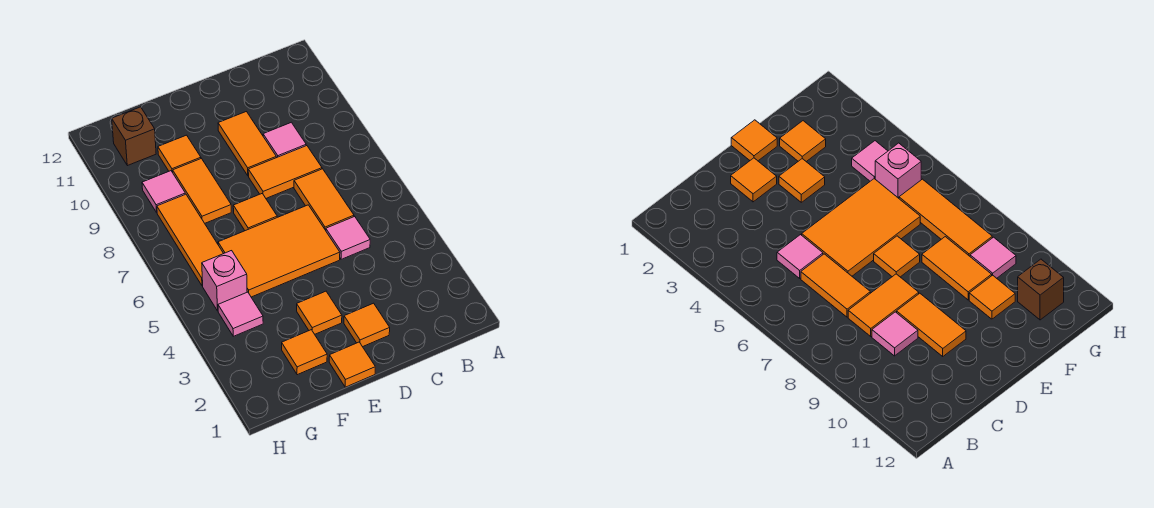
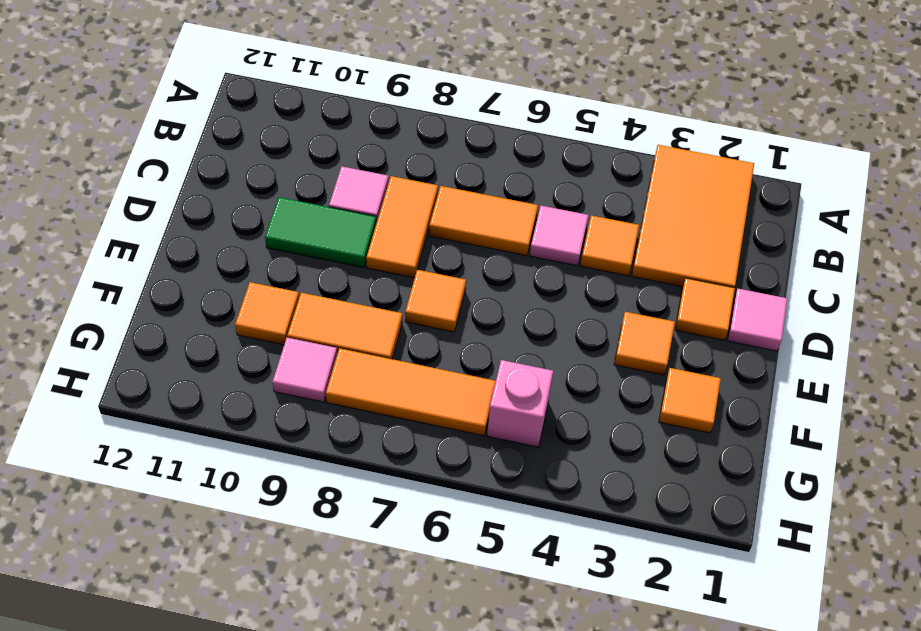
orange 2x3 tile [218,205,340,297] -> orange 2x3 tile moved to [632,145,754,288]
orange 1x2 tile [218,112,276,176] -> green 1x2 tile [265,197,376,268]
orange 1x1 tile [329,342,375,387] -> orange 1x1 tile moved to [581,215,639,276]
pink 1x1 tile [218,292,263,336] -> pink 1x1 tile moved to [727,289,787,351]
brown 1x1 brick [112,107,156,166] -> none

